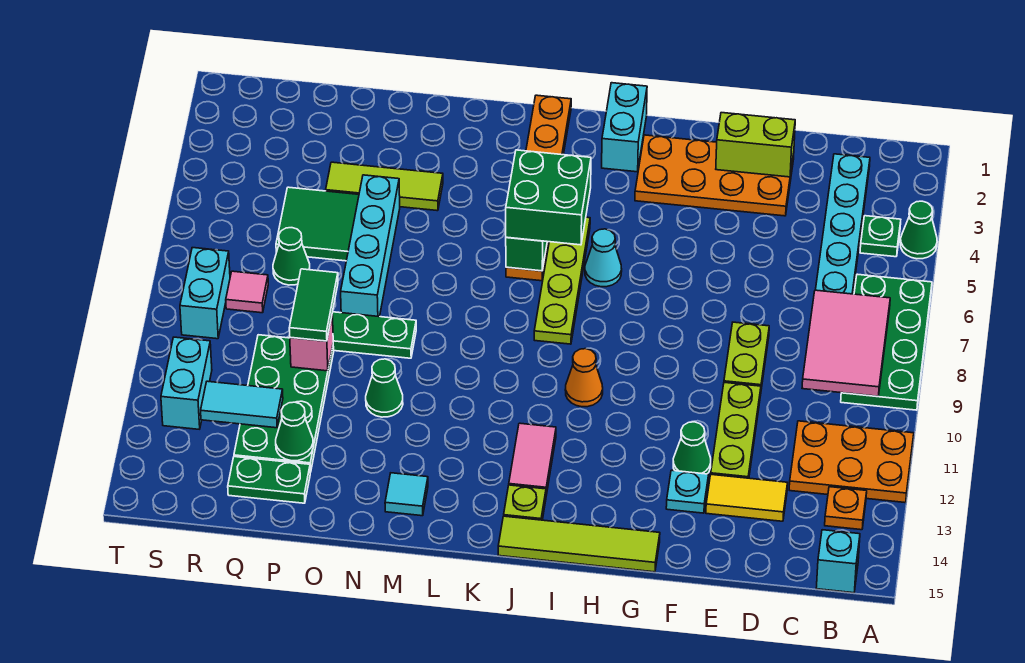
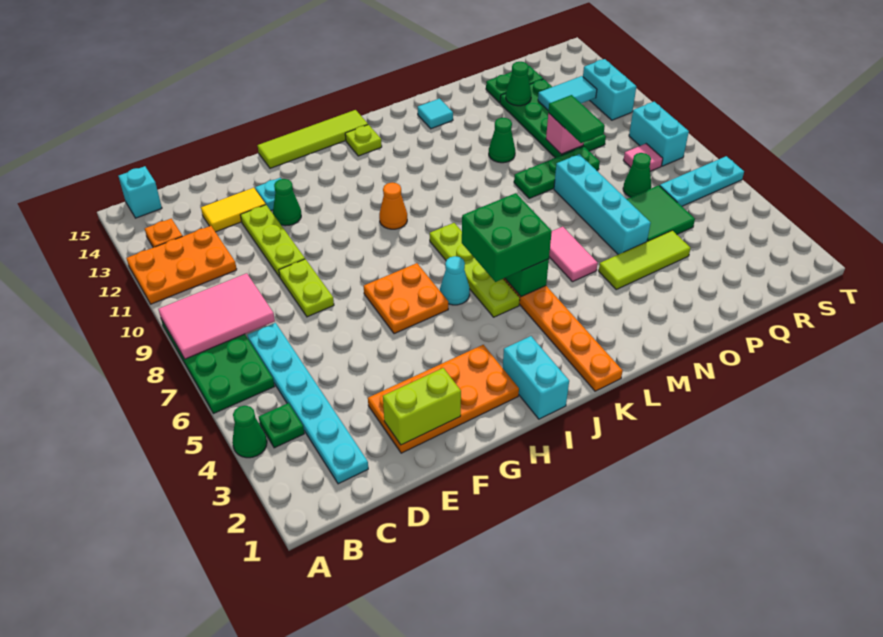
pink 2x3 tile [802,290,890,396] -> pink 2x3 tile turned to [158,273,275,359]
none -> orange 2x2 plate [364,263,448,334]
pink 1x2 tile [509,423,556,495] -> pink 1x2 tile moved to [549,227,598,282]
none -> cyan 1x3 plate [660,156,744,206]

